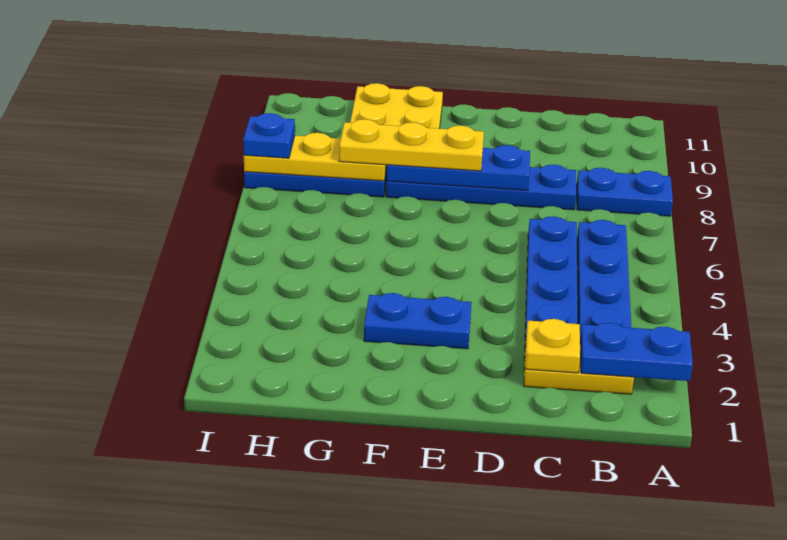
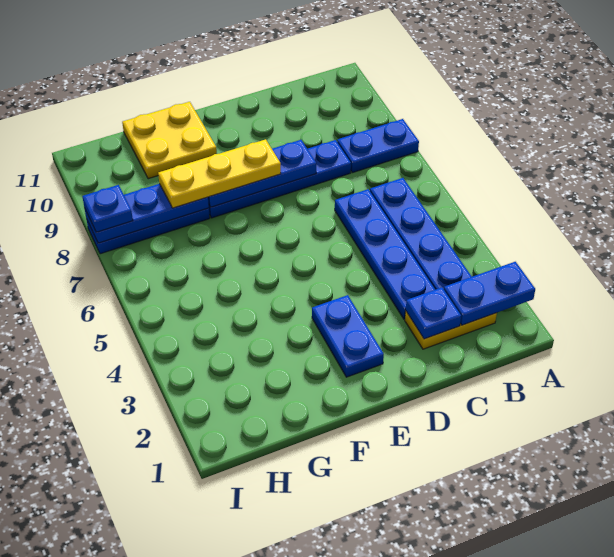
yellow 1x1 plate [525,319,580,373] -> blue 1x1 plate [406,288,461,339]
blue 1x2 plate [364,293,472,349] -> blue 1x2 plate turned to [312,295,384,377]
yellow 1x3 plate [244,133,387,181] -> blue 1x3 plate [85,184,209,243]

